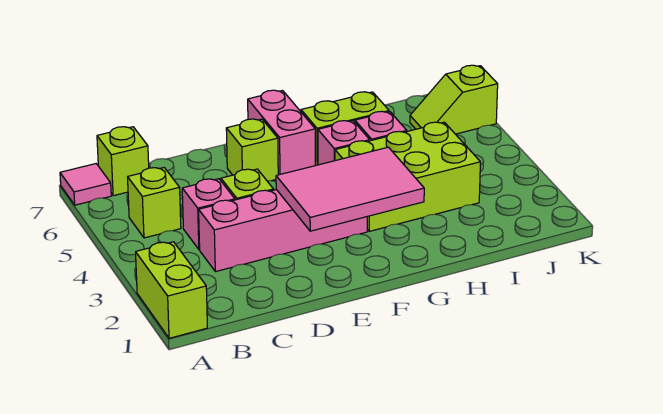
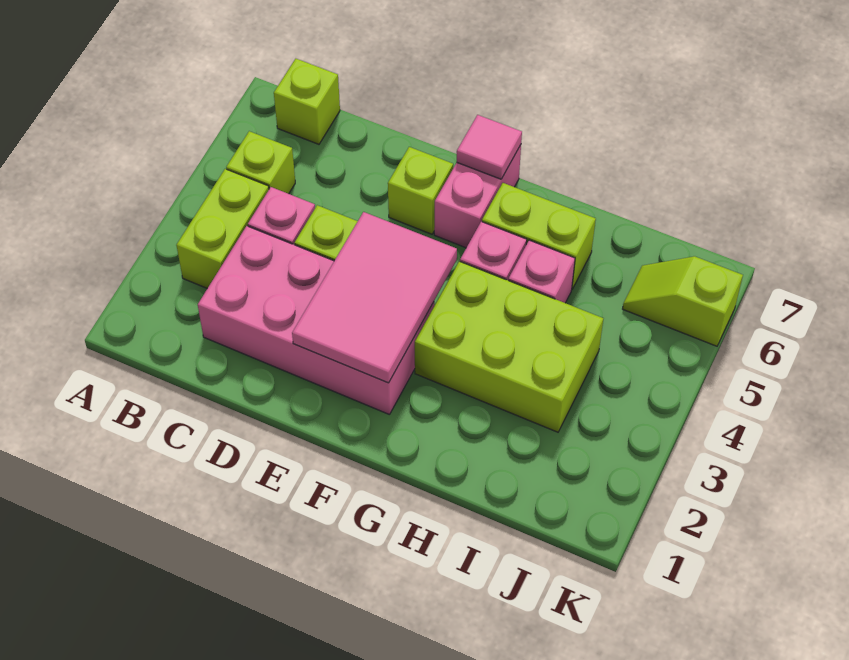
lime 1x2 brick [136,242,207,338] -> lime 1x2 brick moved to [176,169,269,288]
pink 1x1 tile [60,164,111,205] -> pink 1x1 tile moved to [457,115,522,179]
pink 1x4 brick [199,190,367,272] -> pink 2x4 brick [198,226,434,415]
pink 2x3 tile [276,147,424,231] -> pink 2x3 tile turned to [292,212,457,383]

